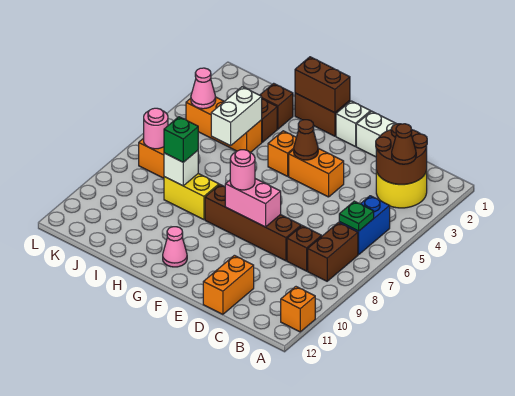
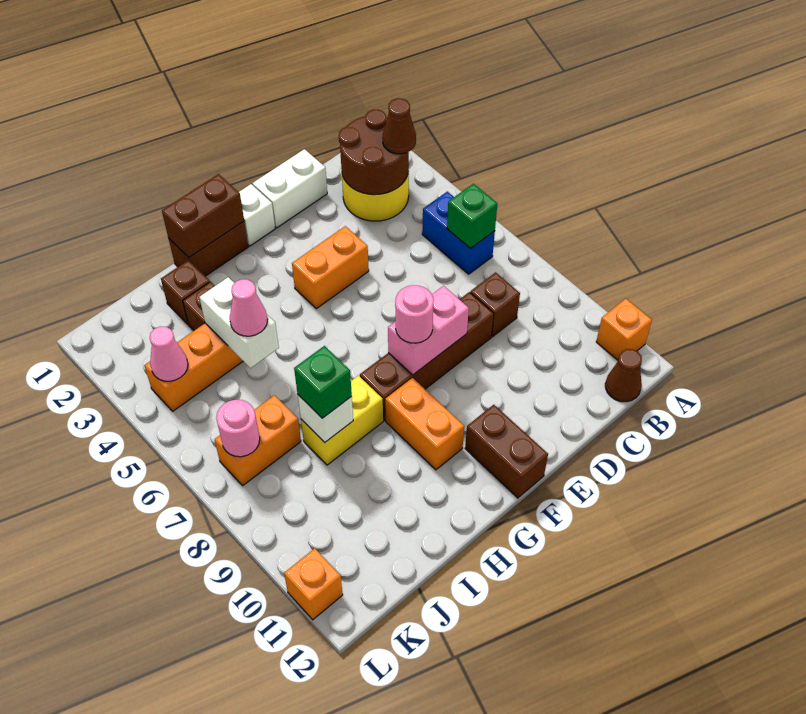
green 1x1 plate [339,201,374,231] -> green 1x1 brick [447,184,497,249]
brown 1x2 brick [308,223,358,281] -> brown 1x2 brick moved to [465,405,548,498]
orange 1x2 brick [203,255,254,314] -> orange 1x2 brick moved to [385,378,464,470]
brown 1x1 cone [294,120,318,160] -> brown 1x1 cone moved to [605,349,642,402]
orange 1x1 brick [268,131,296,176] -> orange 1x1 brick moved to [284,548,343,620]
pink 1x1 cone [163,227,187,267] -> pink 1x1 cone moved to [230,279,268,336]

